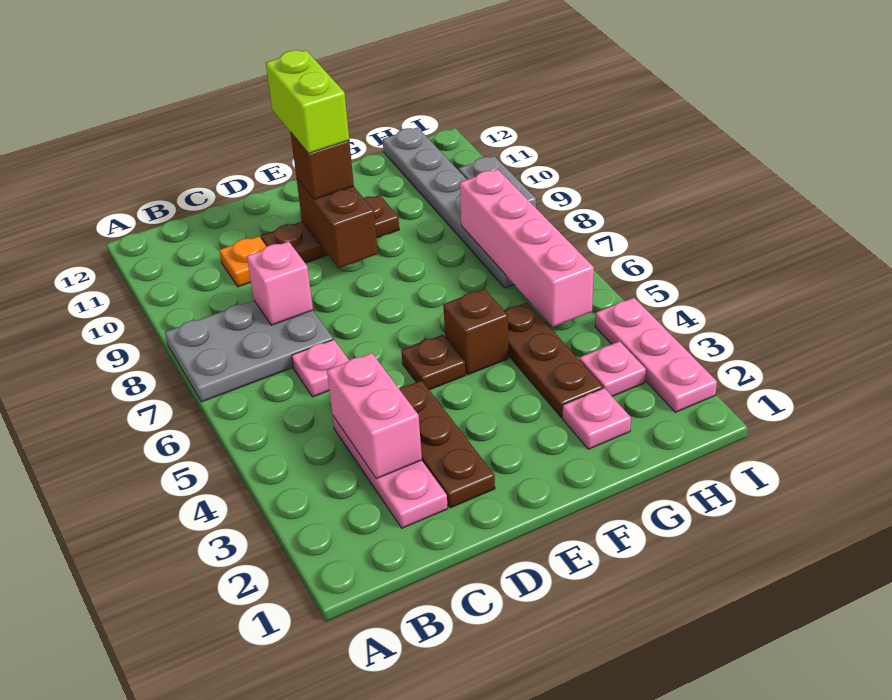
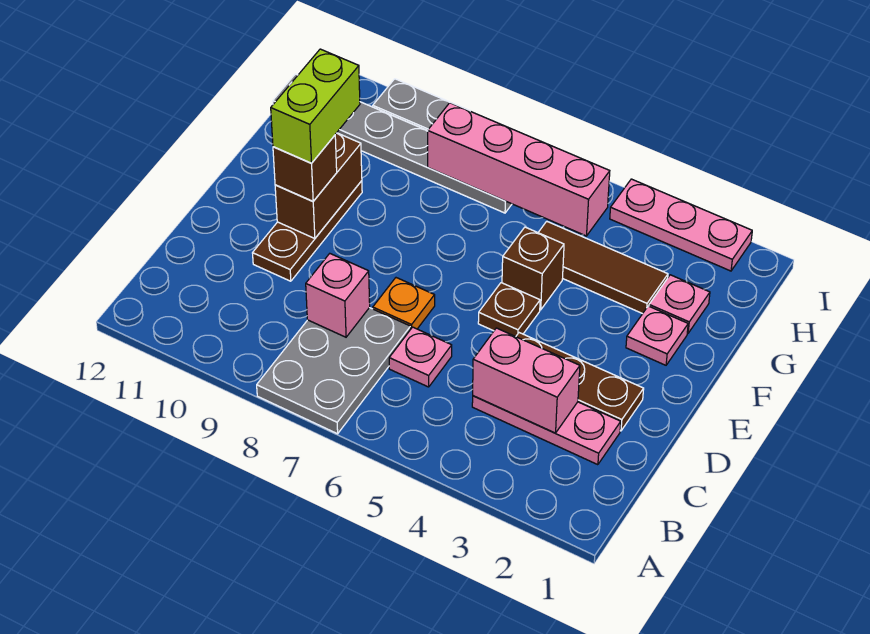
orange 1x1 plate [219,236,267,287] -> orange 1x1 plate moved to [373,278,435,329]
brown 1x2 brick [296,178,378,268] -> brown 1x2 brick turned to [275,133,362,239]
lime 1x2 brick [266,50,349,153] -> lime 1x2 brick turned to [271,49,360,163]
brown 1x3 plate [505,303,603,417] -> brown 1x3 tile [538,221,668,314]
pink 1x1 plate [580,341,646,396] -> pink 1x1 plate moved to [626,306,688,365]

